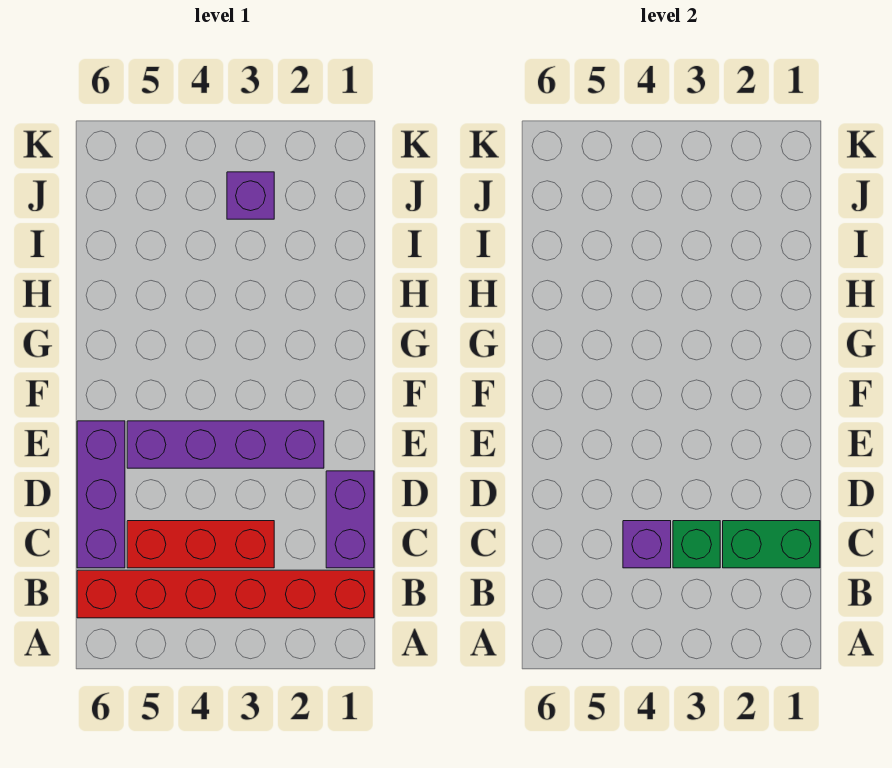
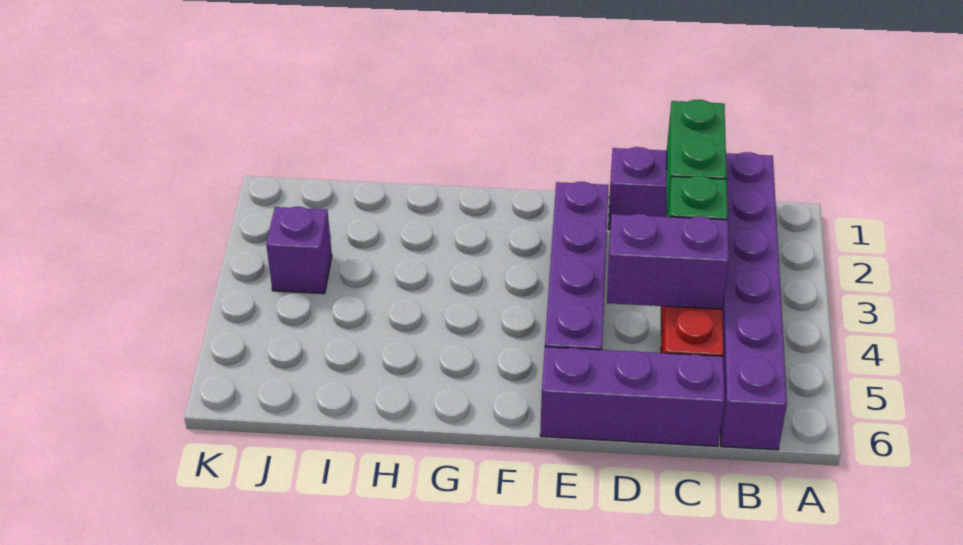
red 1x6 brick [77,570,374,618] -> purple 1x6 brick [720,152,787,450]
purple 1x1 brick [623,521,671,568] -> purple 1x2 brick [607,214,729,309]

